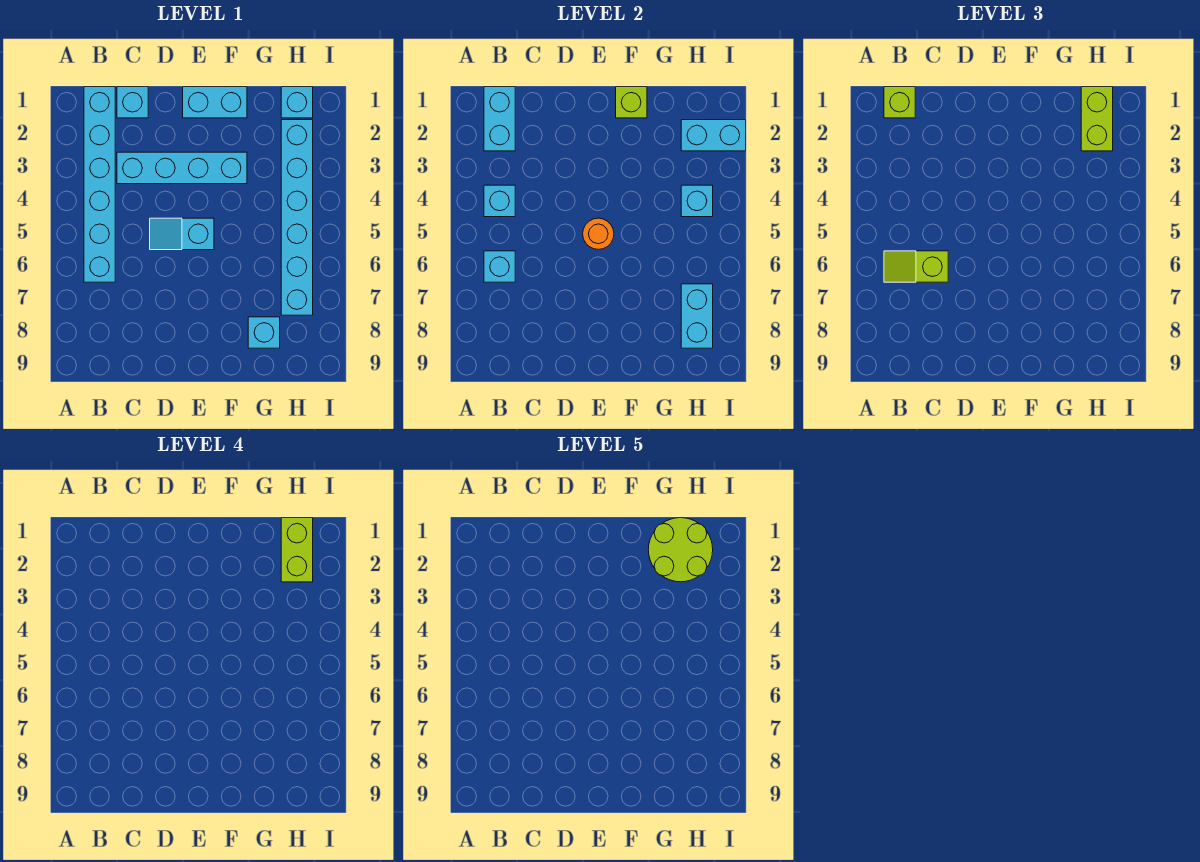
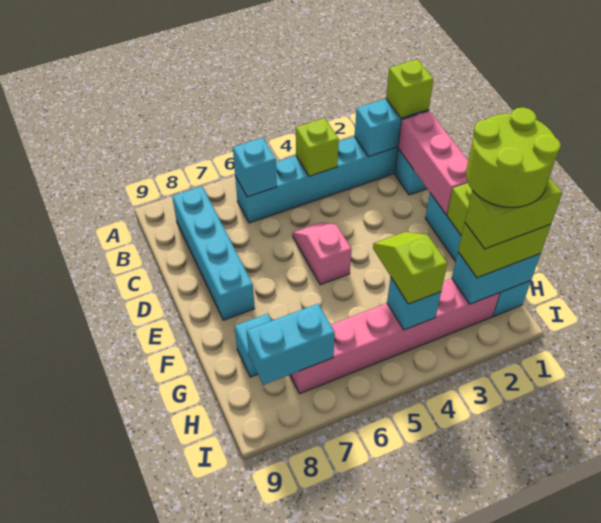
cyan 1x1 brick [484,185,515,217] -> lime 1x1 brick [296,118,339,176]
lime 1x2 slope [884,251,948,282] -> lime 1x2 slope moved to [373,232,447,304]
none -> pink 1x3 brick [398,111,468,215]
cyan 1x4 brick [117,152,247,184] -> cyan 1x4 brick moved to [172,186,255,320]
cyan 1x2 slope [150,218,214,250] -> pink 1x2 slope [293,222,352,285]
orange 1x1 round brick [583,218,614,250] -> none
cyan 1x6 brick [281,120,313,315] -> pink 1x6 brick [290,278,500,393]
cyan 1x2 brick [681,120,746,151] -> cyan 1x2 brick turned to [452,252,540,304]

